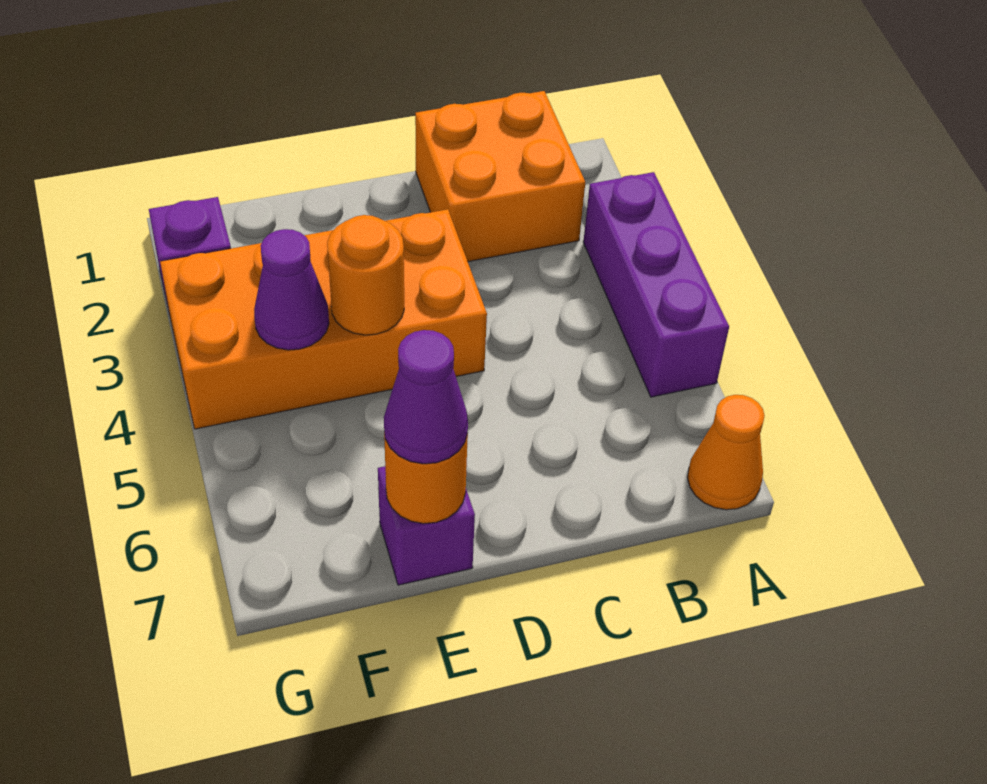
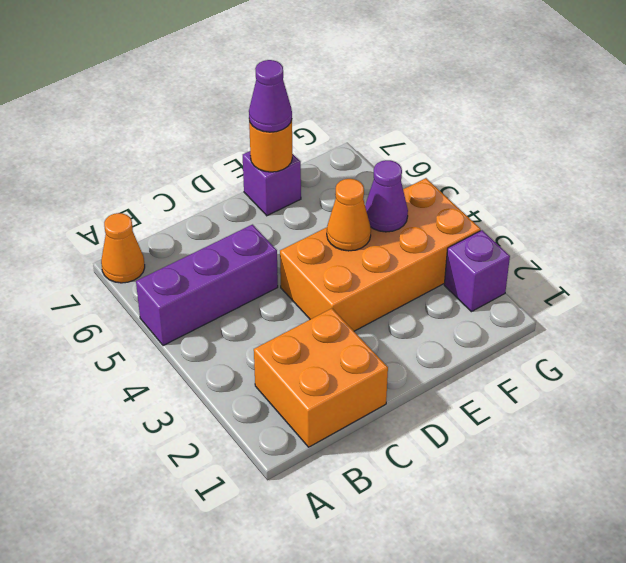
purple 1x3 brick [583,172,729,397] -> purple 1x3 brick turned to [136,225,278,346]
orange 1x1 round brick [327,215,404,335] -> orange 1x1 cone [327,179,371,251]

